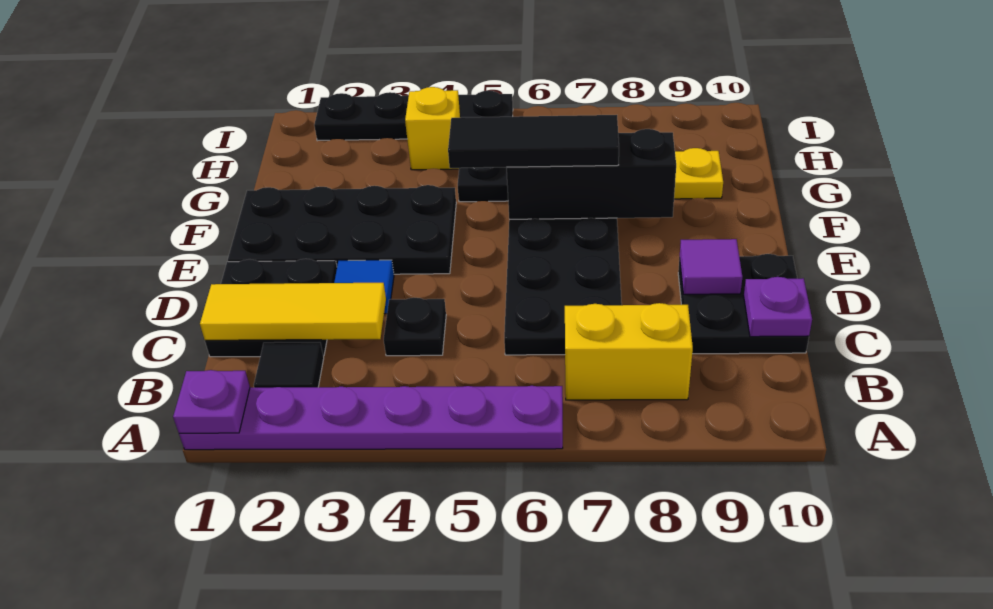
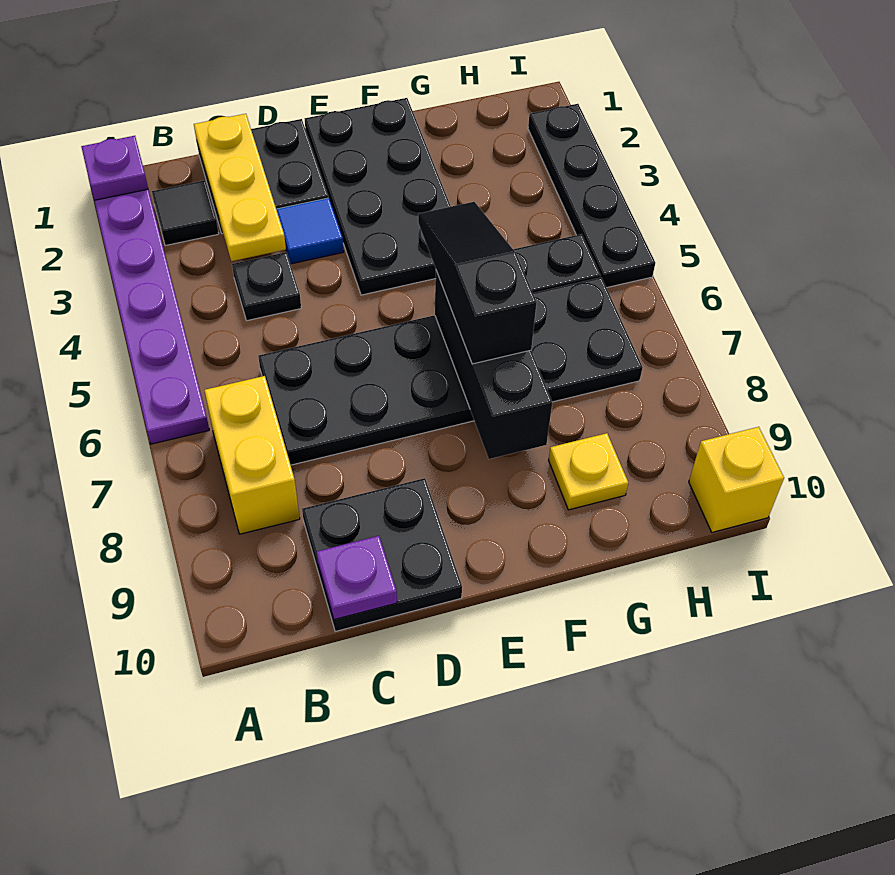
yellow 1x3 tile [200,283,386,340] -> yellow 1x3 plate [194,114,286,261]
purple 1x1 tile [680,239,742,294] -> none
black 1x3 tile [448,115,619,168] -> black 1x3 slope [418,202,537,364]
yellow 1x1 brick [405,87,460,170] -> yellow 1x1 brick moved to [689,427,784,532]

